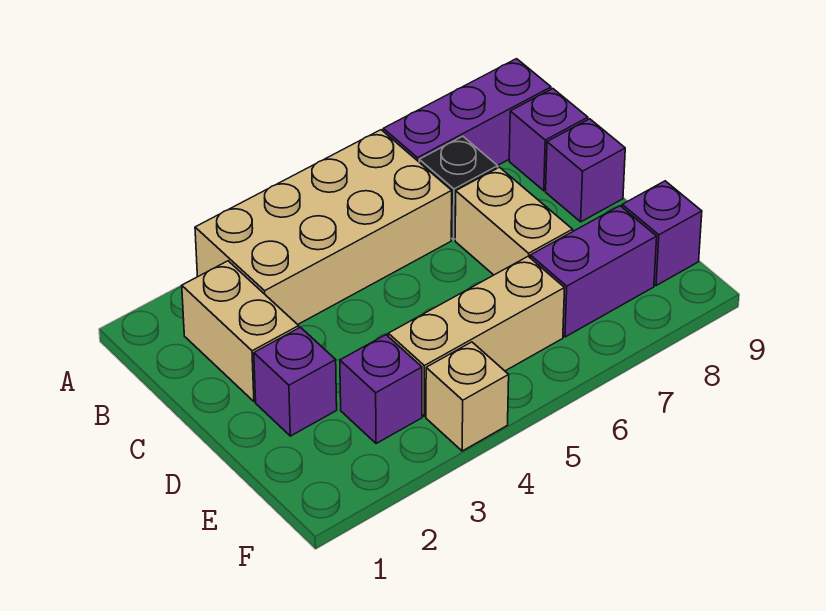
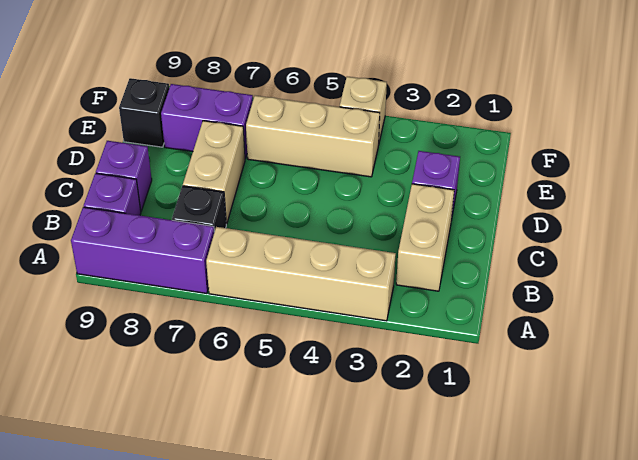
tan 2x4 brick [195,130,452,324] -> tan 1x4 brick [206,227,396,321]
purple 1x1 brick [340,335,422,444] -> none
purple 1x1 brick [622,181,702,286] -> black 1x1 brick [119,78,169,147]

